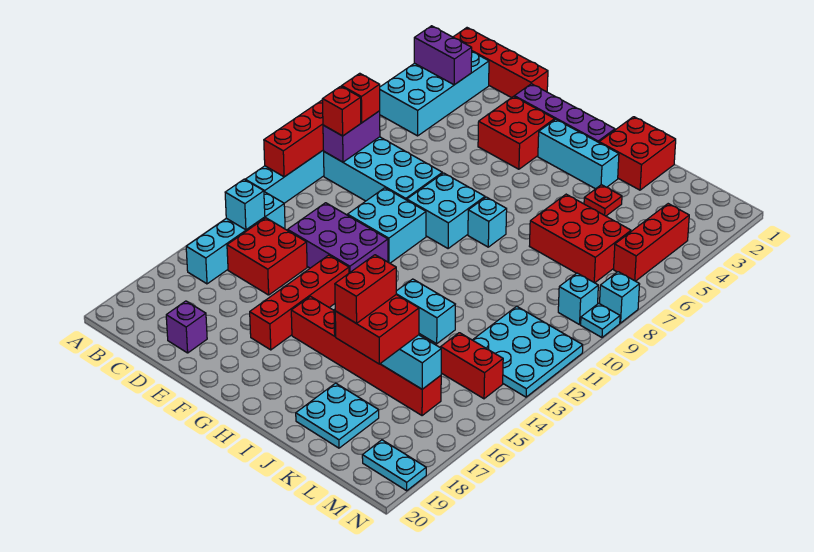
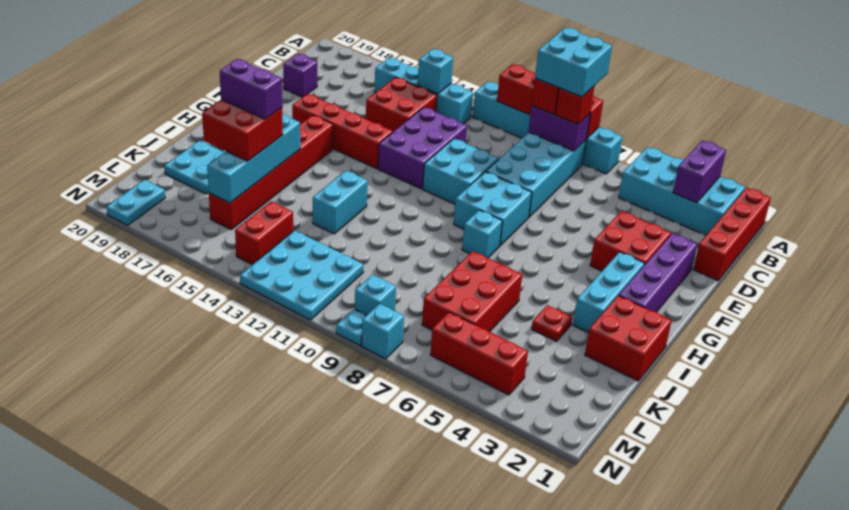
none -> cyan 2x2 brick [535,28,612,97]
red 1x2 brick [335,255,396,324] -> purple 1x2 brick [220,59,282,119]

